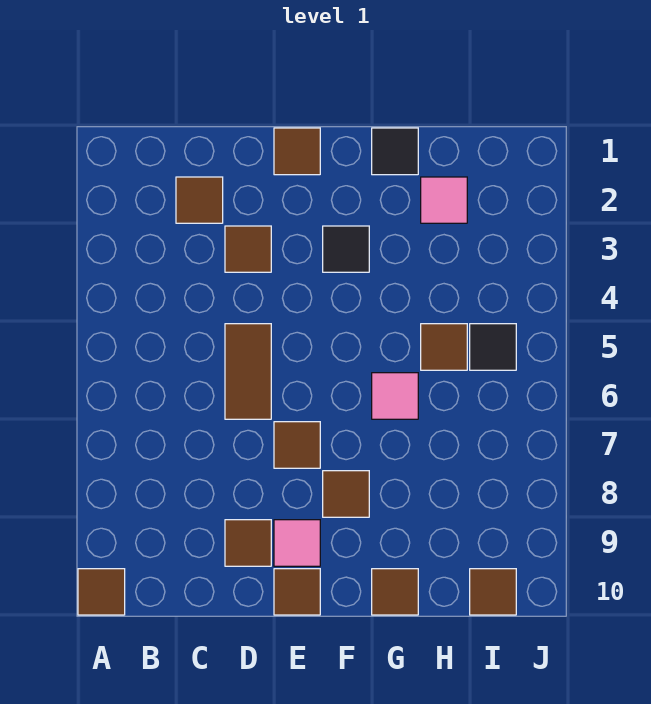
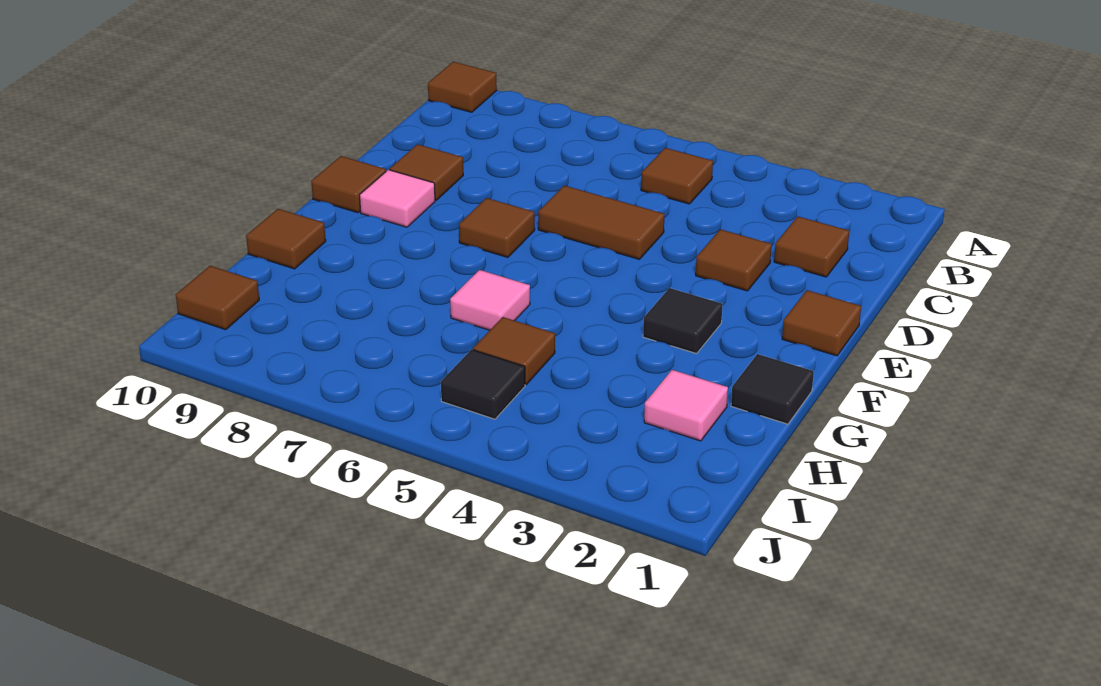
brown 1x1 tile [323,471,369,517] -> brown 1x1 tile moved to [641,148,713,204]

